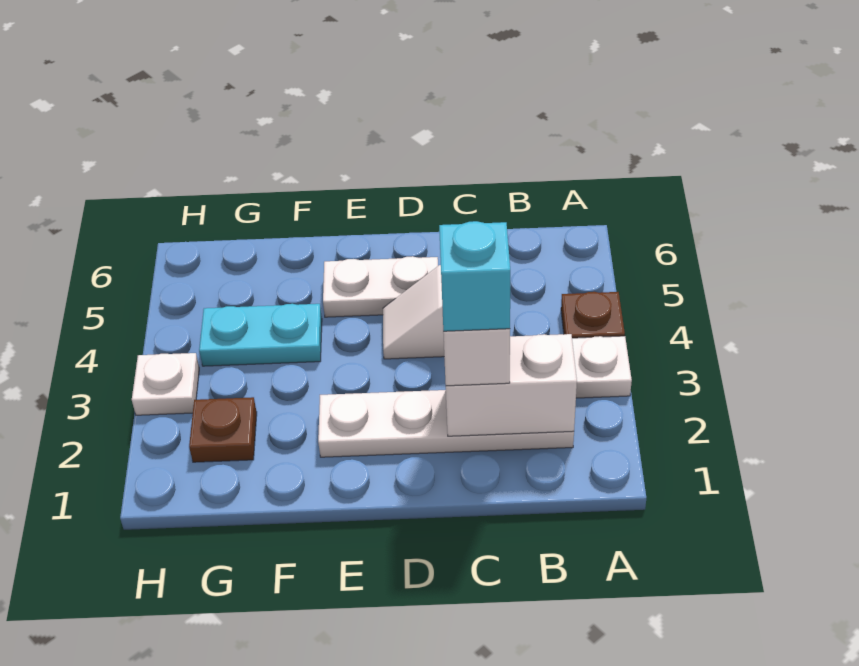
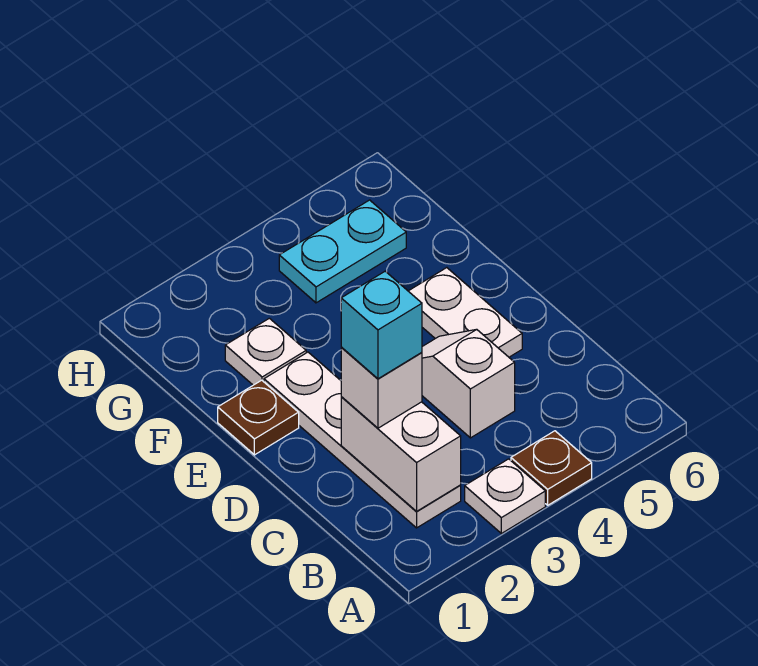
cyan 1x2 plate [199,304,322,366] -> cyan 1x2 plate turned to [279,200,406,303]
brown 1x1 plate [189,397,257,462] -> brown 1x1 plate moved to [218,380,299,455]
white 1x1 plate [132,353,199,415] -> white 1x1 plate moved to [225,318,306,385]

